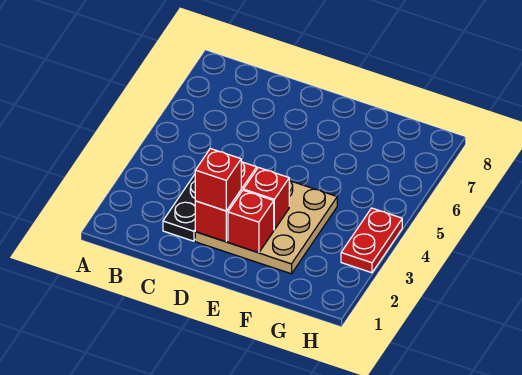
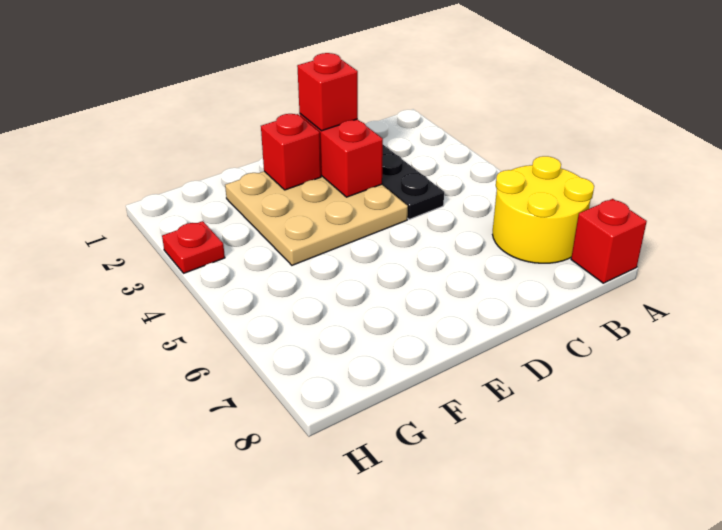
none -> yellow 2x2 round brick [493,156,594,263]
red 1x1 brick [244,167,289,230] -> red 1x1 brick moved to [571,199,647,283]
red 1x2 plate [341,208,402,273] -> red 1x1 plate [162,221,225,273]

